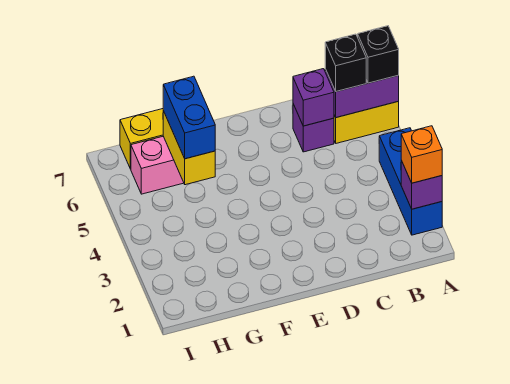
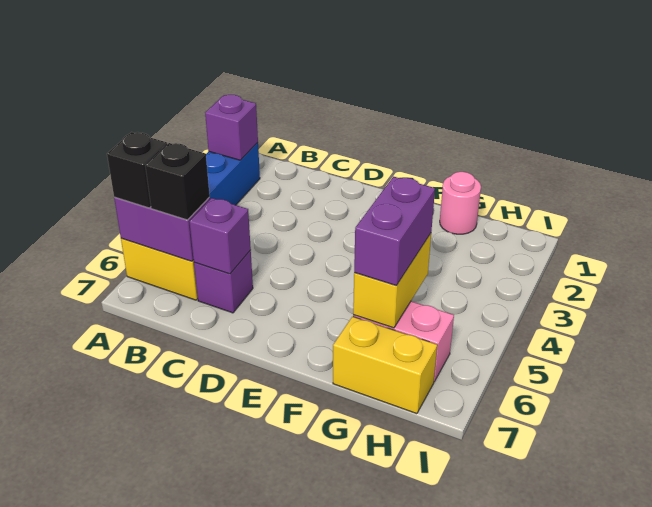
orange 1x1 brick [401,126,442,183] -> none
none -> pink 1x1 round brick [440,172,481,234]
blue 1x2 brick [163,76,215,159] -> purple 1x2 brick [354,177,435,286]

